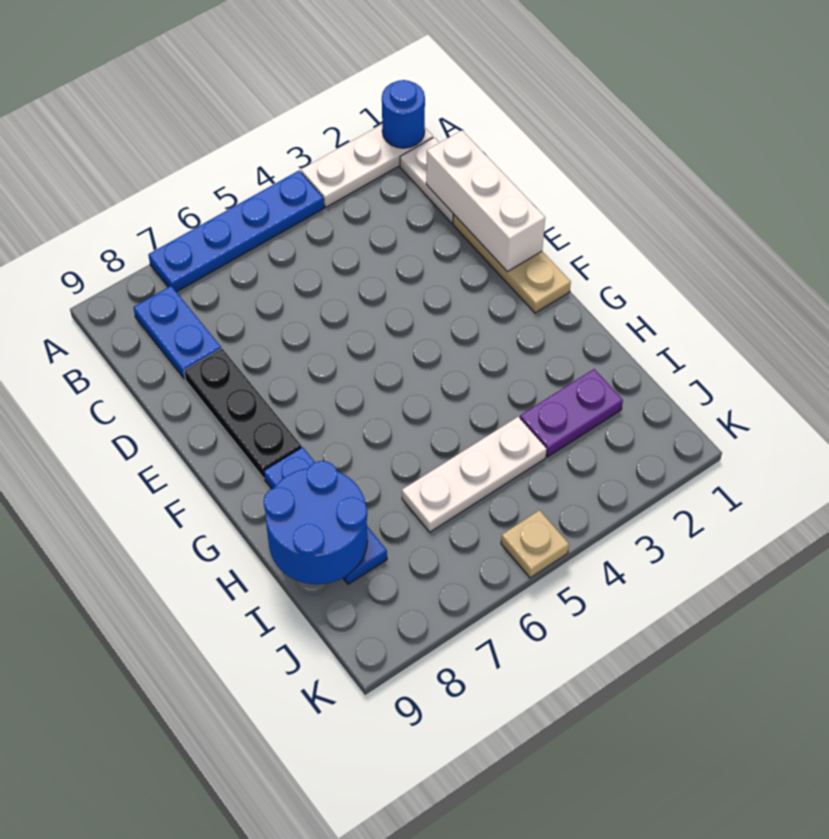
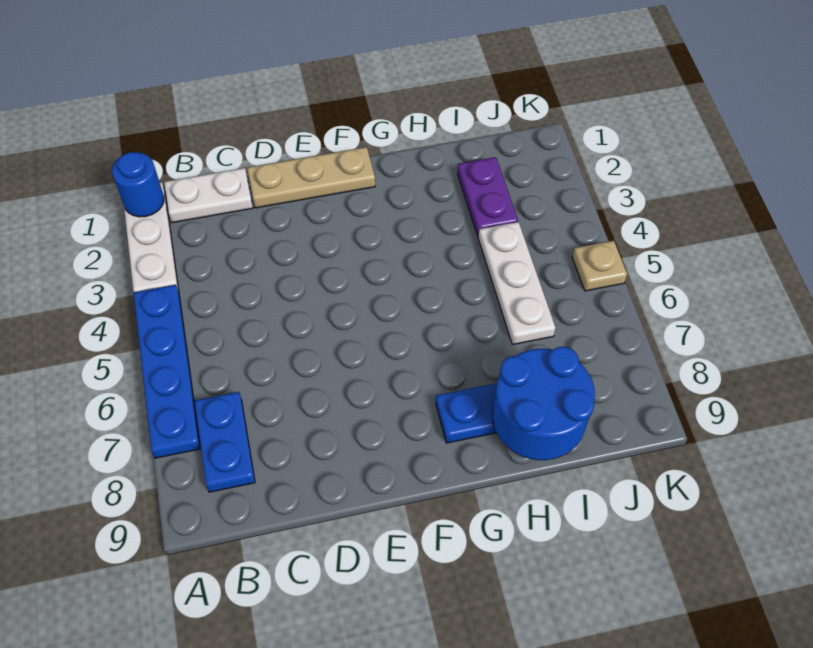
blue 1x2 plate [133,286,221,379] -> blue 1x2 plate turned to [194,392,255,492]
white 1x3 brick [426,130,545,272] -> none
black 1x3 plate [184,349,302,478] -> none

